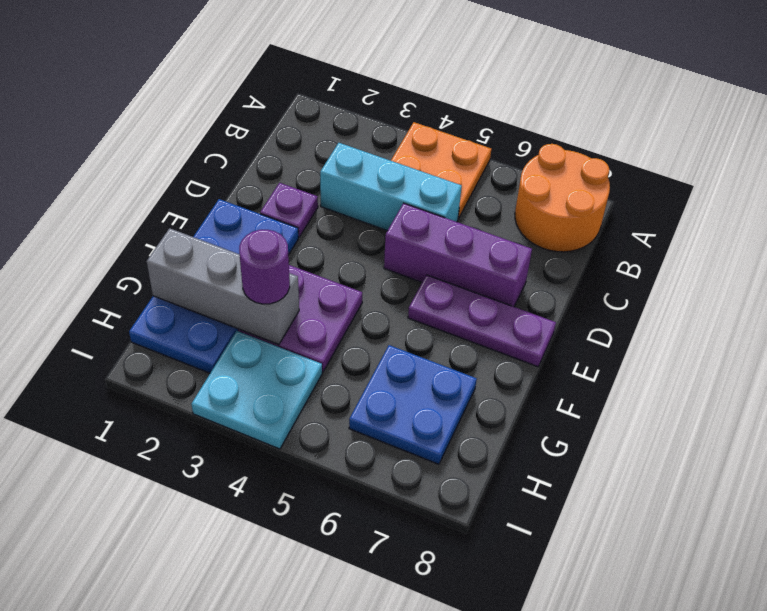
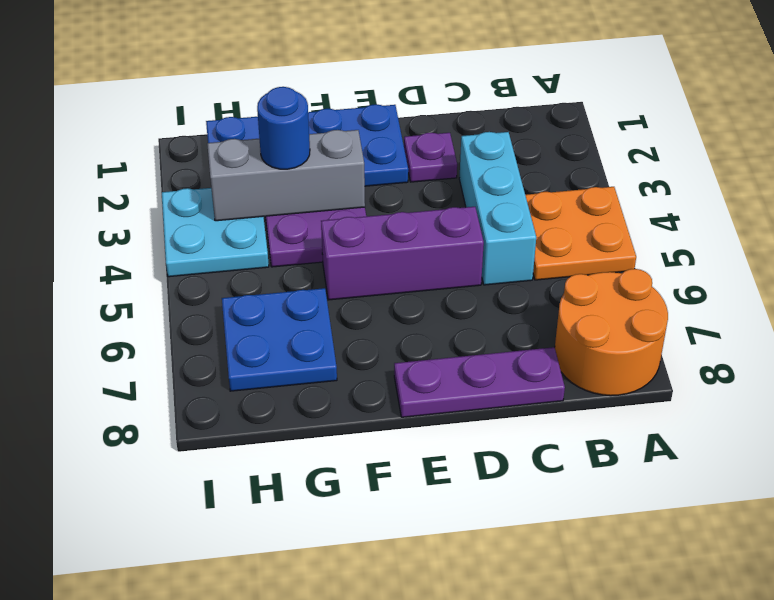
purple 1x3 brick [384,203,532,307] -> purple 1x3 brick turned to [321,207,484,300]
purple 1x3 plate [408,275,556,367] -> purple 1x3 plate turned to [394,347,565,417]
grey 1x3 brick [147,228,299,345] -> grey 1x3 brick turned to [207,130,365,221]
purple 1x1 round brick [239,230,290,304] -> blue 1x1 round brick [257,87,310,169]

